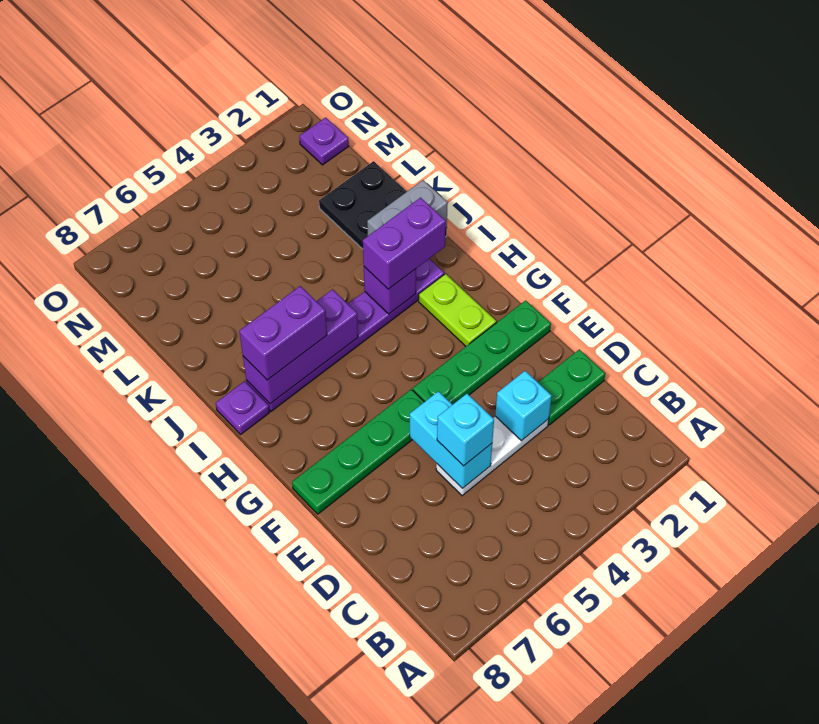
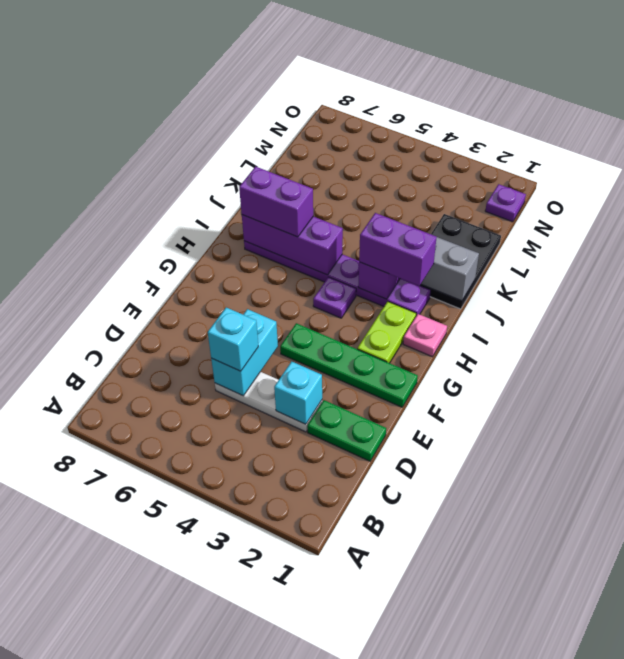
green 1x4 plate [292,389,424,514] -> none
none -> pink 1x1 plate [403,314,447,357]
purple 1x1 plate [216,381,270,434] -> purple 1x1 plate moved to [313,277,356,318]

